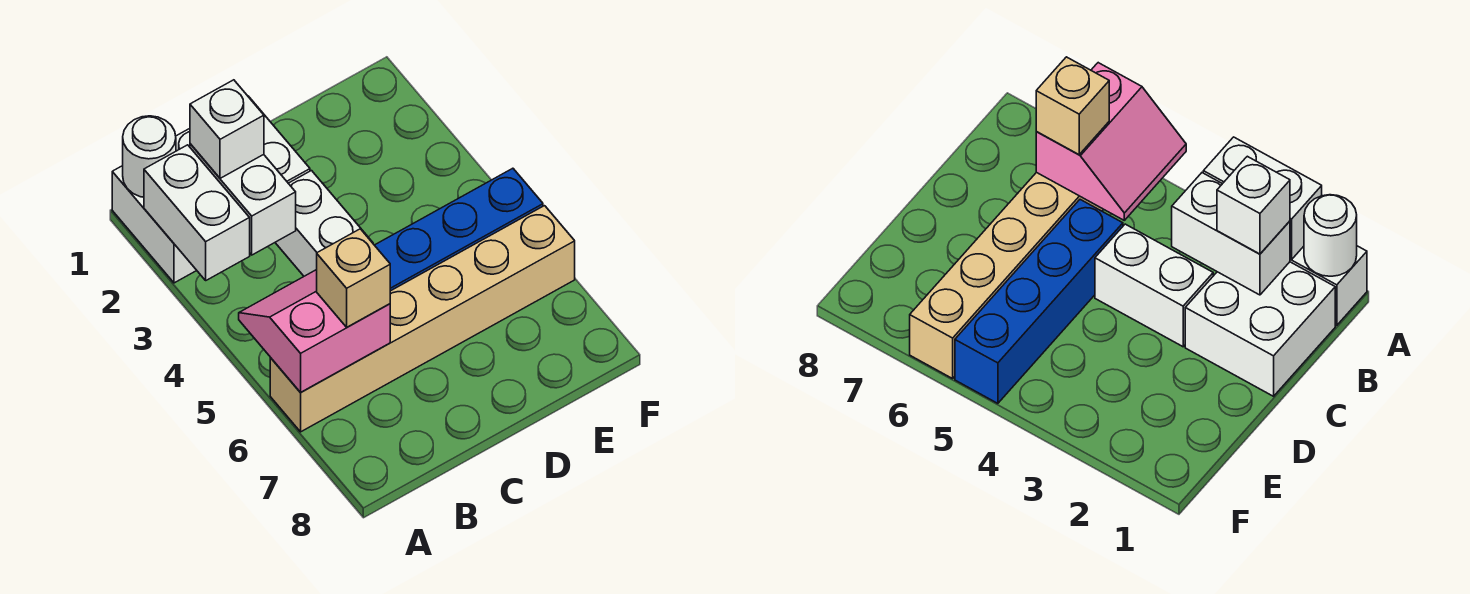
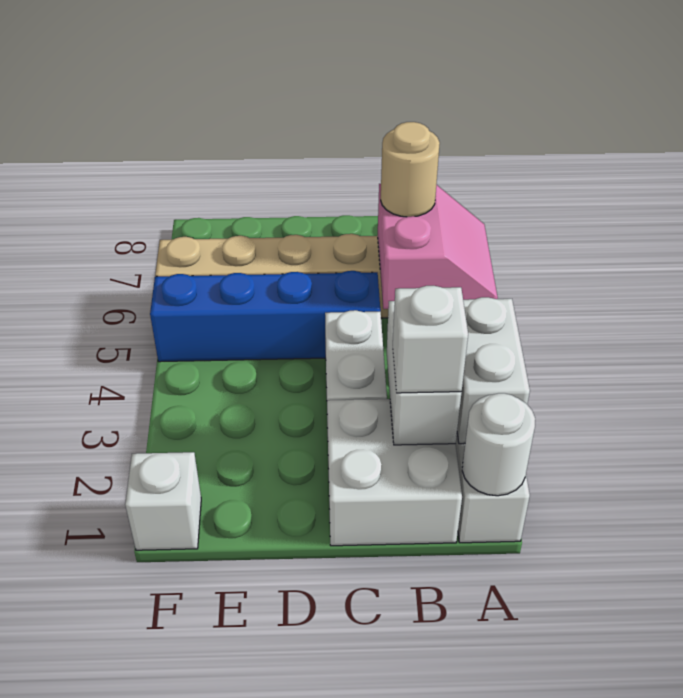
pink 2x2 slope [239,270,390,392] -> pink 2x2 slope turned to [378,184,498,309]
tan 1x1 brick [317,229,390,327] -> tan 1x1 round brick [381,122,440,217]
none -> white 1x1 brick [125,452,201,550]

